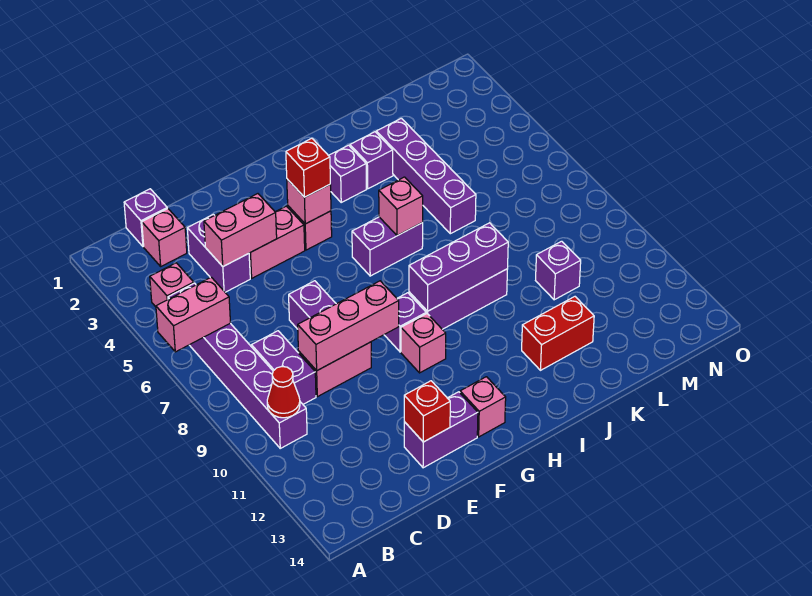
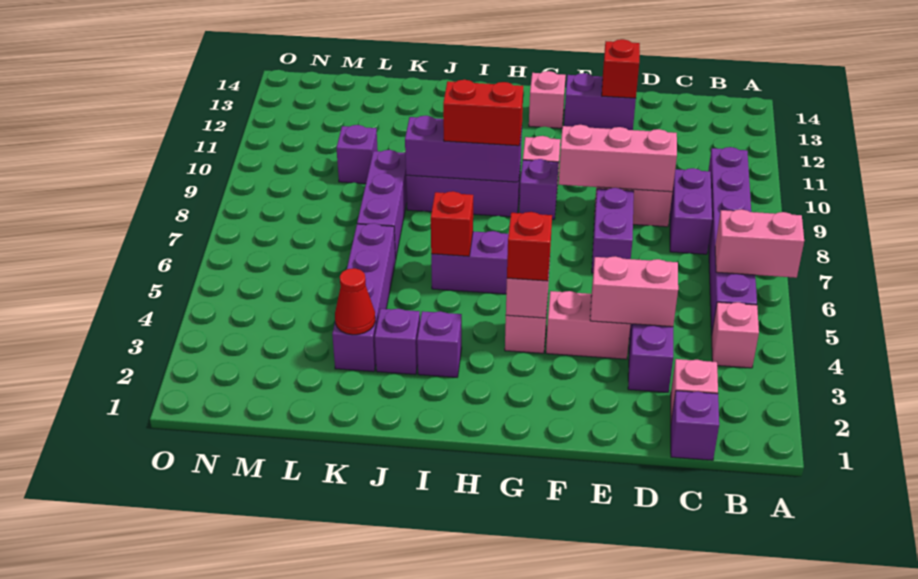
red 1x1 cone [267,367,300,418] -> red 1x1 cone moved to [335,268,375,335]
pink 1x1 brick [379,177,423,236] -> red 1x1 brick [431,191,473,256]
red 1x2 brick [522,297,594,370] -> red 1x2 brick moved to [443,80,523,146]
none -> purple 1x3 brick [357,150,407,260]

